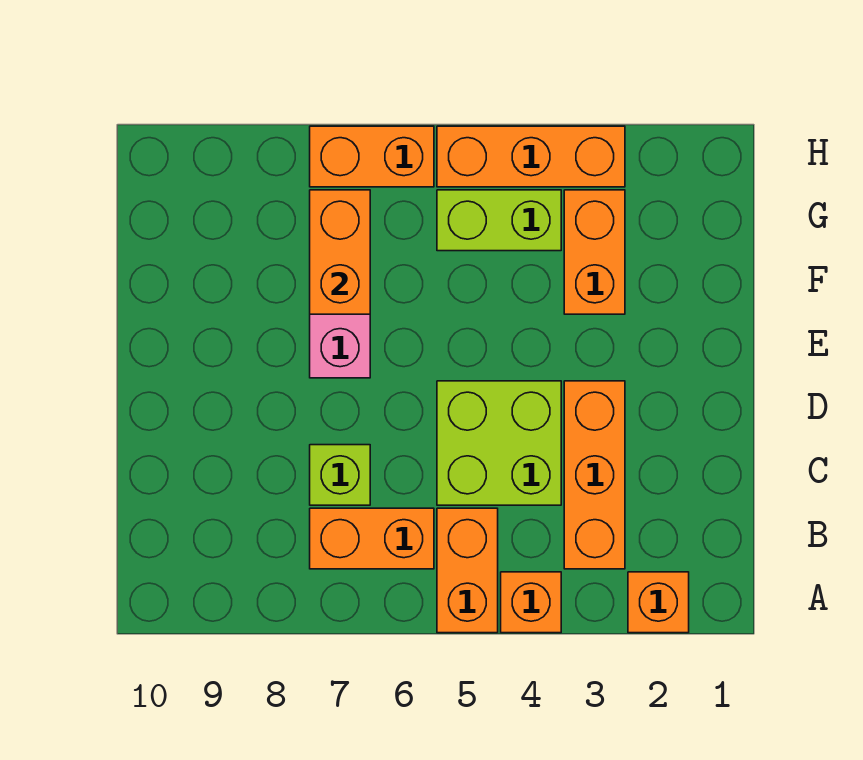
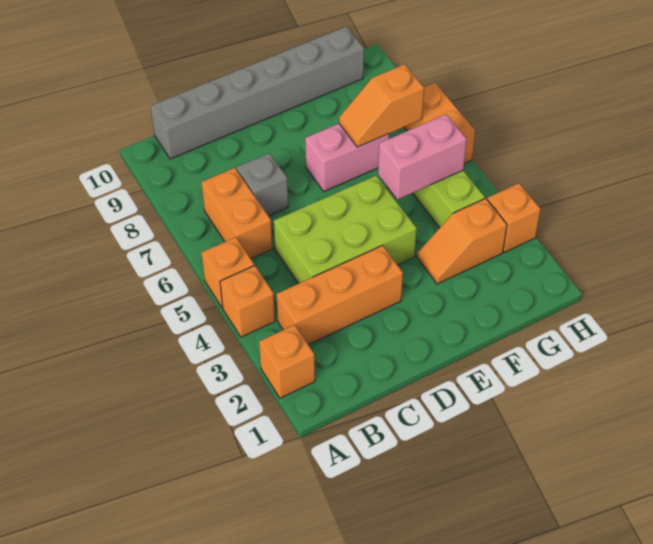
orange 1x2 brick [437,508,498,633] -> orange 1x1 brick [202,237,254,308]
none -> grey 1x6 brick [150,27,364,159]
lime 2x2 brick [437,381,561,505] -> lime 2x3 brick [274,176,417,284]
lime 1x1 brick [310,445,370,505] -> grey 1x1 brick [237,153,288,216]
orange 1x2 brick [564,190,625,314] -> orange 1x2 slope [417,198,507,284]
none -> pink 1x2 brick [378,114,467,199]
orange 1x2 brick [310,190,370,314] -> orange 1x2 slope [339,64,424,147]
orange 1x3 brick [437,126,625,187] -> orange 1x1 brick [487,183,541,252]

